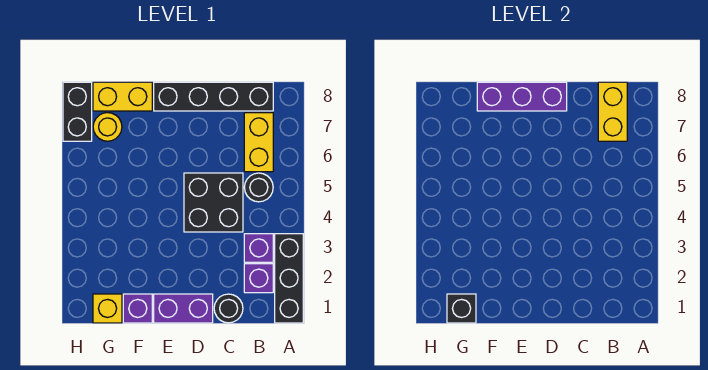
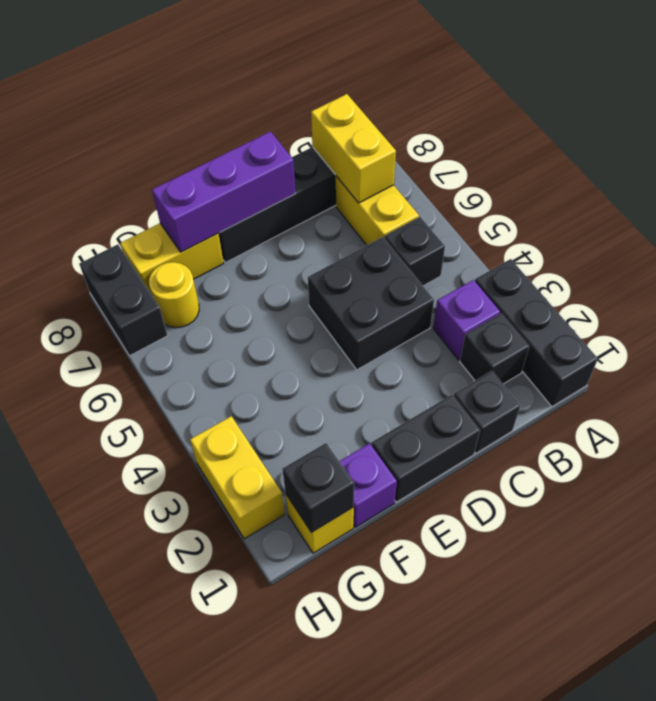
purple 1x1 brick [244,264,273,293] -> black 1x1 brick [460,313,529,384]
black 1x1 round brick [244,173,273,202] -> black 1x1 brick [385,217,445,286]
black 1x1 round brick [214,294,243,323] -> black 1x1 brick [454,371,520,453]
purple 1x2 brick [154,294,213,323] -> black 1x2 brick [372,395,480,502]
none -> yellow 1x2 brick [190,416,285,539]

